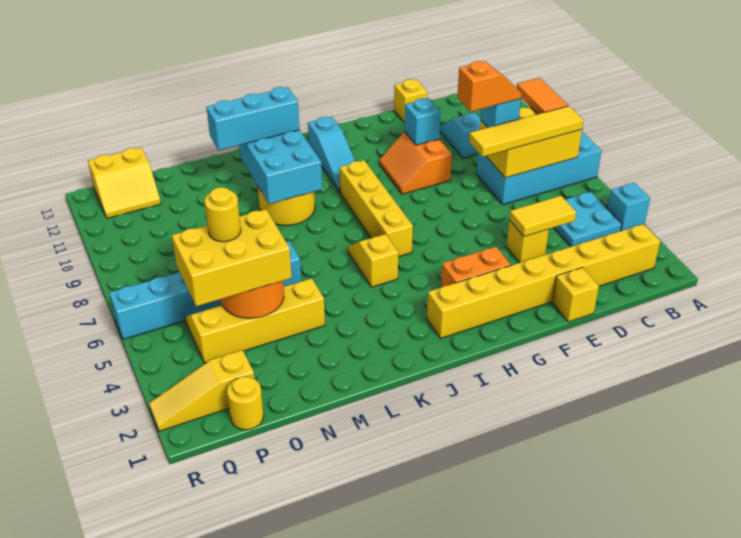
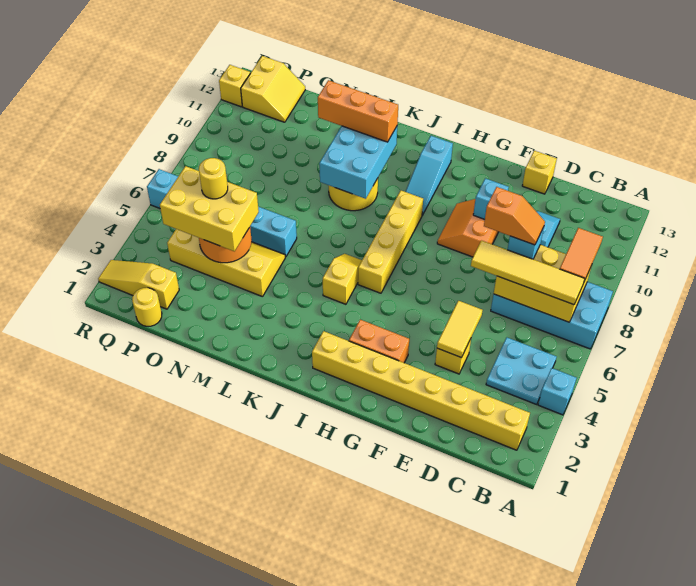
yellow 1x2 tile [509,196,576,237] -> yellow 1x2 tile turned to [437,301,482,358]
yellow 1x1 brick [552,267,599,322] -> yellow 1x1 brick moved to [219,65,250,107]
cyan 1x3 brick [207,87,299,150] -> orange 1x3 brick [318,80,398,142]
yellow 2x2 slope [88,148,161,218] -> yellow 2x2 slope turned to [241,56,305,122]

